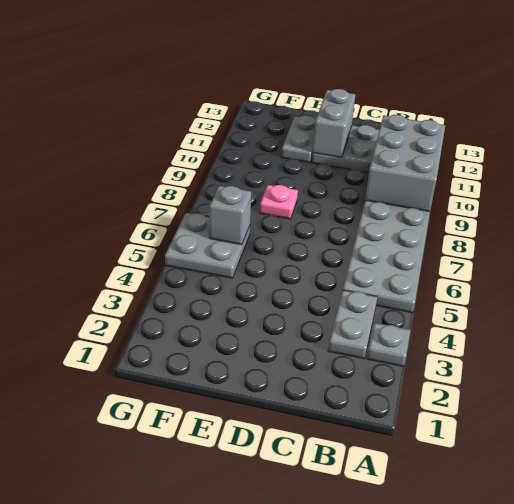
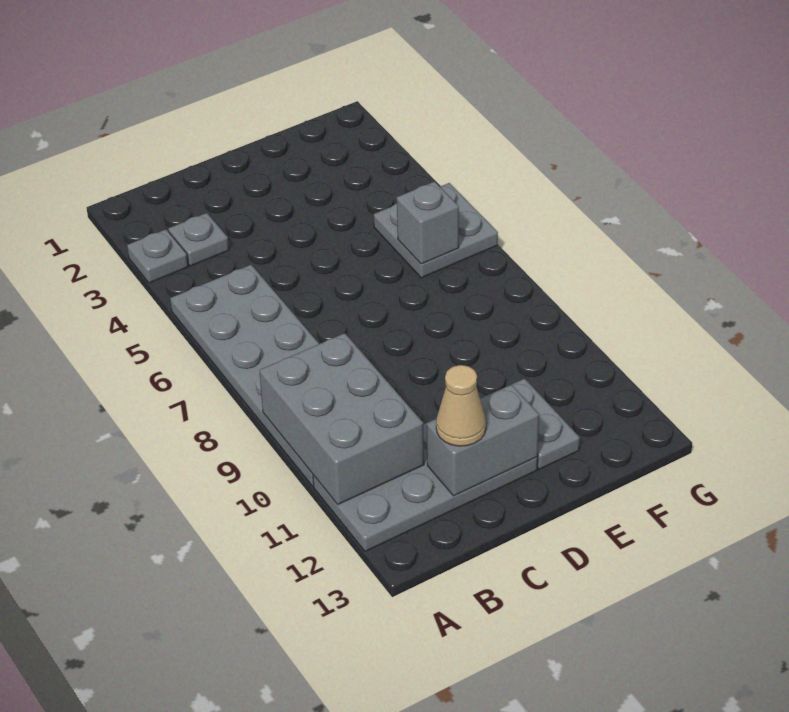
grey 1x2 plate [328,290,377,359] -> grey 1x1 plate [168,213,229,266]
none -> tan 1x1 cone [436,365,486,446]
grey 1x2 brick [313,89,355,158] -> grey 1x2 brick turned to [427,385,539,496]
pink 1x1 plate [260,185,298,219] -> none

